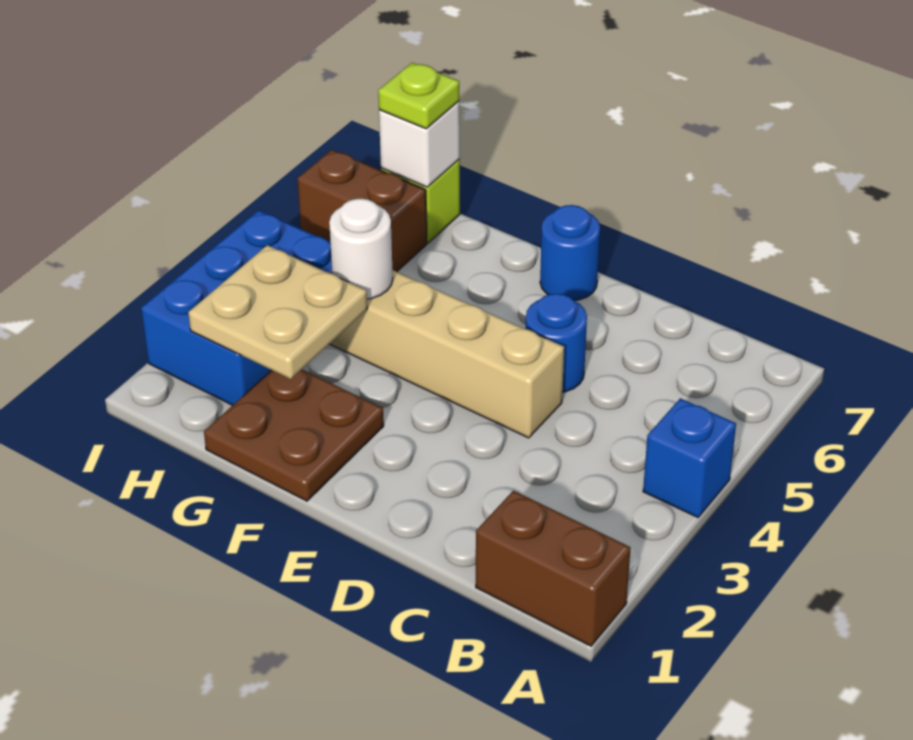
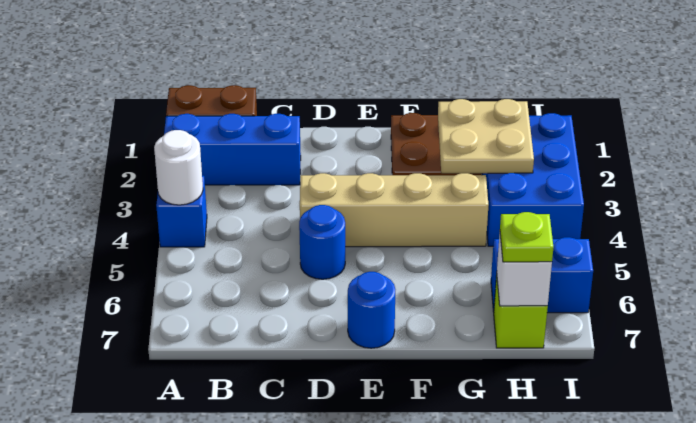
none -> blue 1x3 brick [164,114,301,185]
white 1x1 round brick [329,199,393,299] -> white 1x1 round brick moved to [154,130,203,205]
brown 1x2 brick [297,150,427,272] -> blue 1x2 brick [491,237,593,313]

